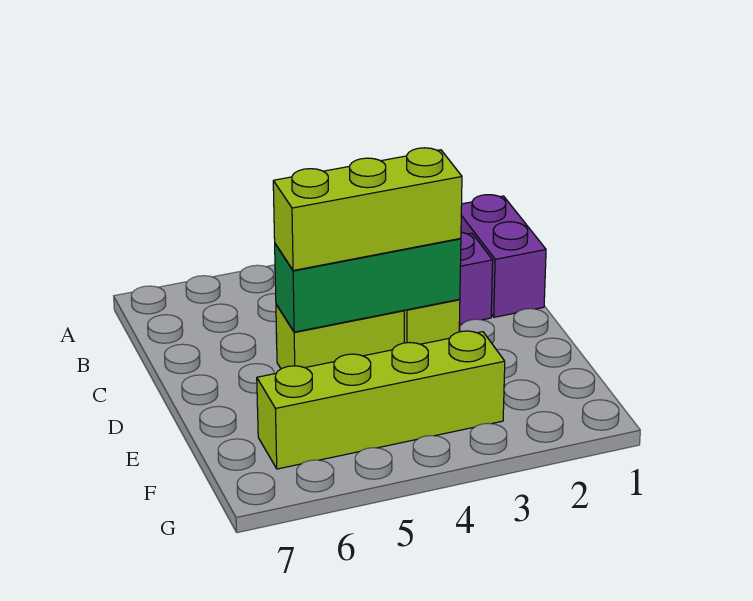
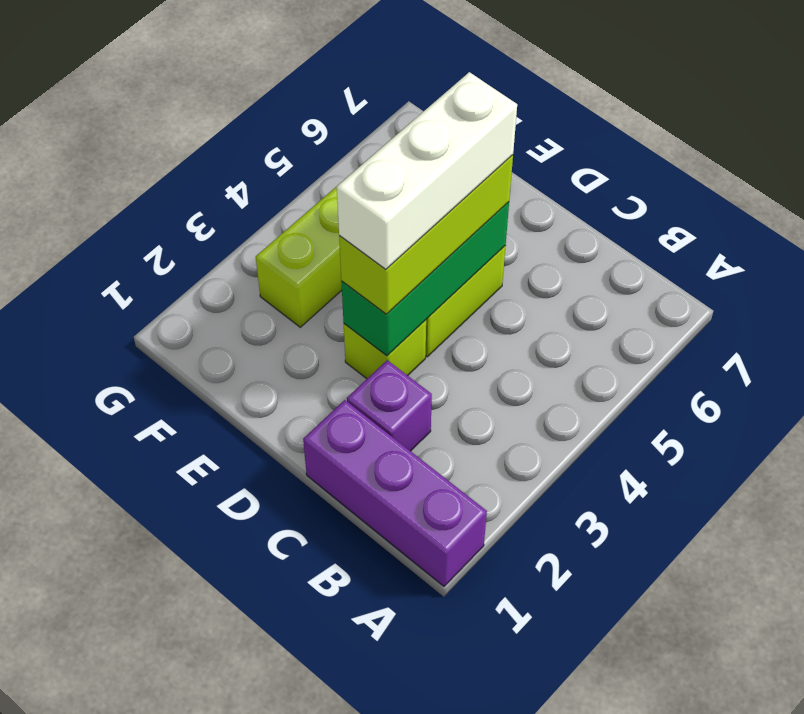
purple 1x2 brick [461,195,546,317] -> purple 1x3 brick [303,400,487,586]
none -> white 1x3 brick [337,72,517,269]

